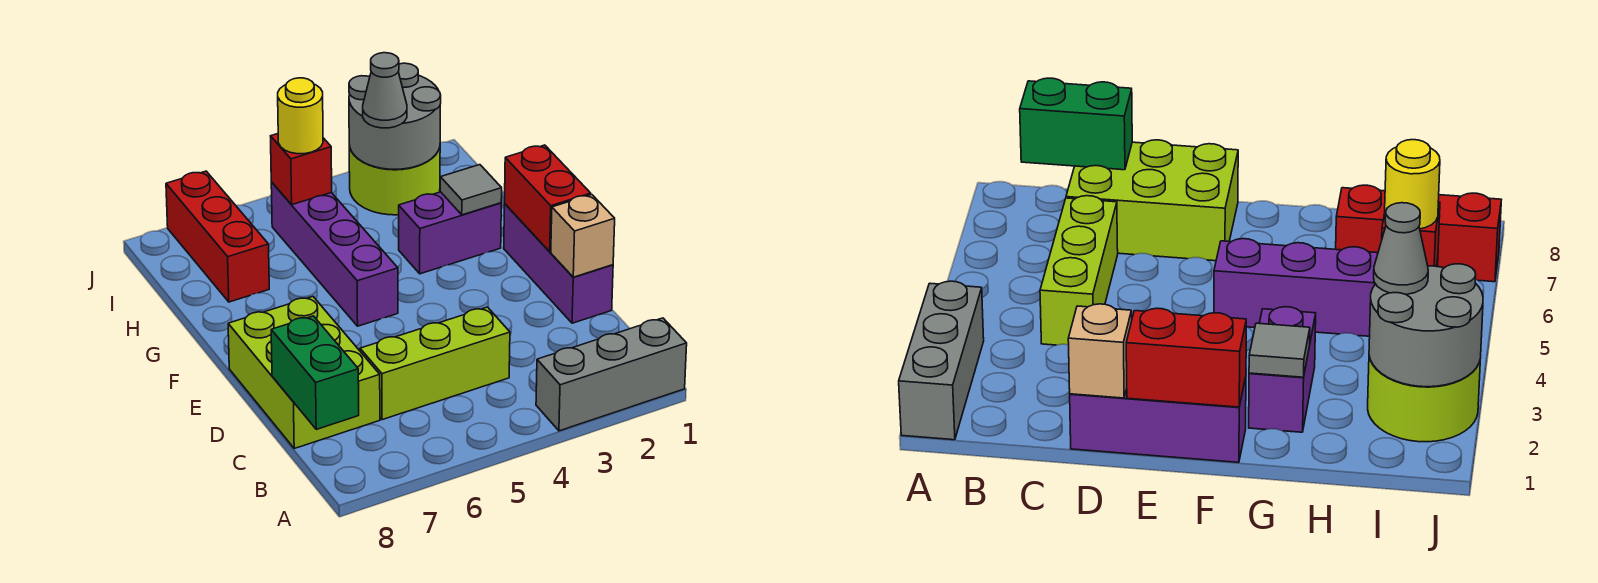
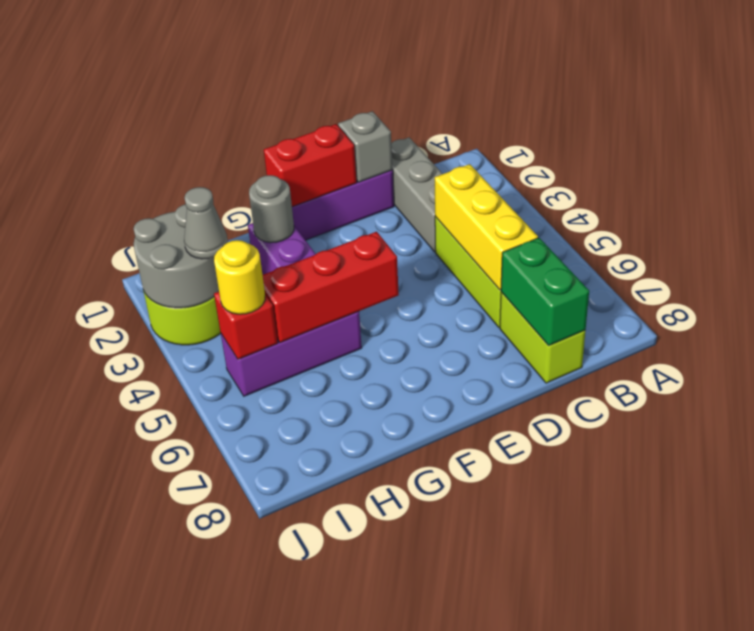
grey 1x3 brick [536,318,687,431] -> grey 1x3 brick moved to [391,138,442,252]
green 1x2 brick [271,316,359,429] -> green 1x2 brick turned to [501,238,589,346]
none -> yellow 1x3 brick [435,164,538,290]
lime 2x3 brick [228,297,380,448] -> lime 1x2 brick [500,292,586,383]
tan 1x1 brick [551,195,615,277] -> grey 1x1 brick [338,111,392,182]
purple 1x4 brick [271,182,398,326] -> purple 1x3 brick [221,312,362,396]
grey 1x1 tile [440,165,502,215] -> grey 1x1 round brick [249,175,294,243]
red 1x3 brick [166,171,269,302] -> red 1x3 brick moved to [263,232,399,342]

